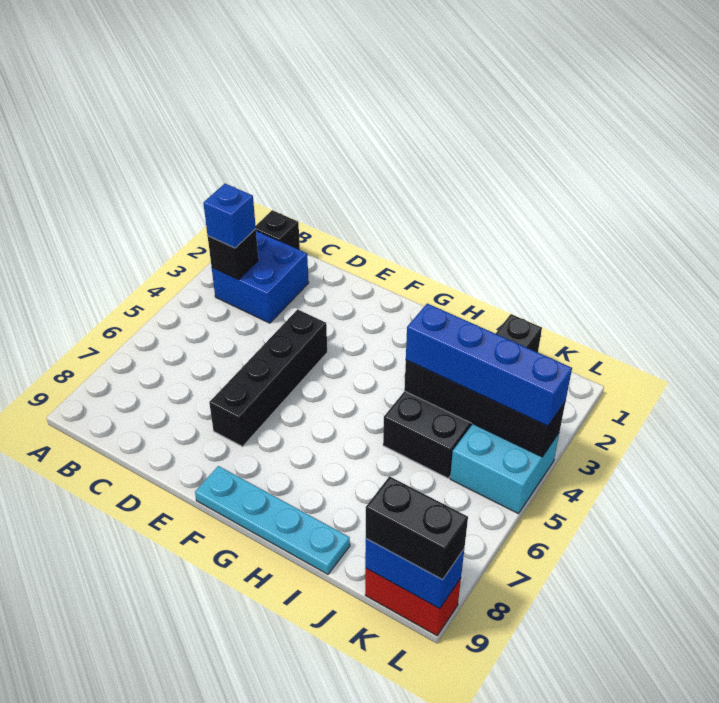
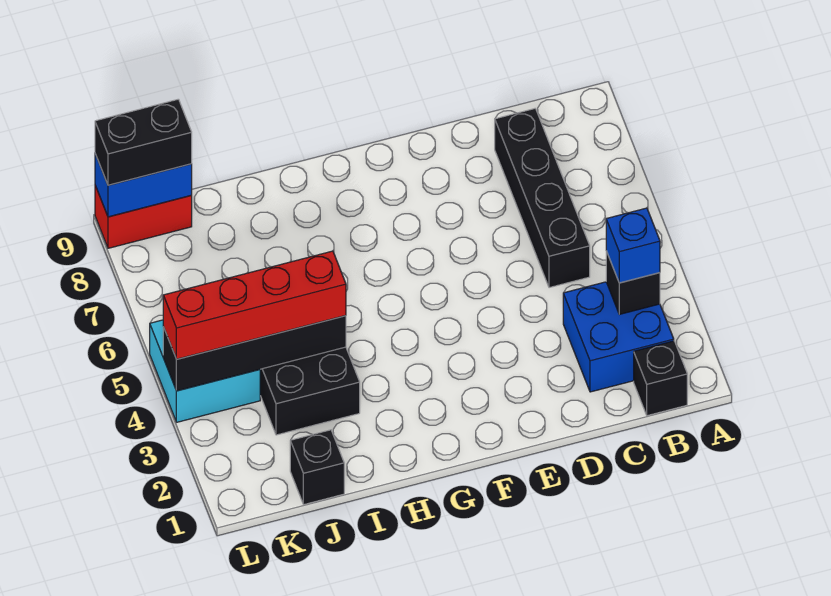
black 1x4 brick [209,309,327,447] -> black 1x4 brick moved to [495,109,590,288]
cyan 1x4 plate [195,466,350,574] -> none
blue 1x4 brick [406,303,572,426] -> red 1x4 brick [163,251,346,359]

